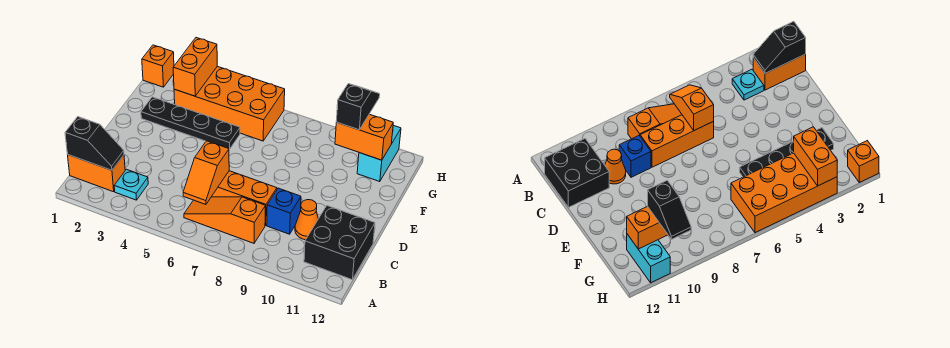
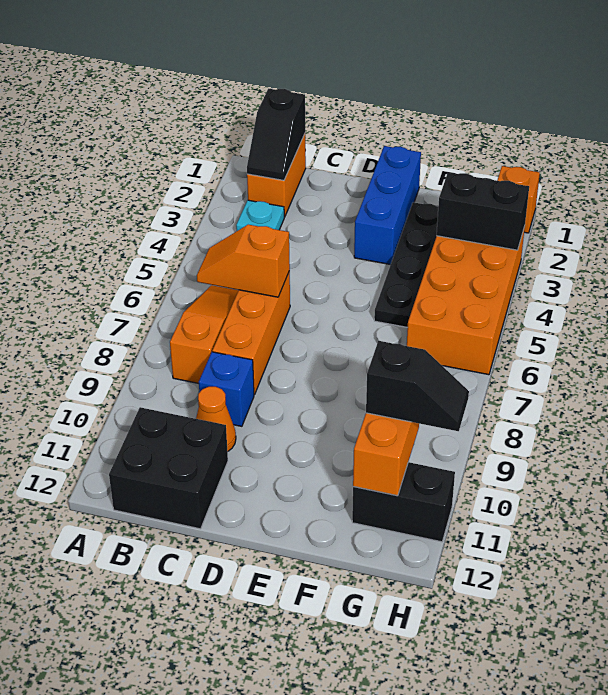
none -> blue 1x3 brick [354,146,421,265]
orange 1x2 brick [173,38,217,96] -> black 1x2 brick [437,172,529,250]
cyan 1x2 brick [357,125,401,182] -> black 1x2 brick [352,462,455,542]

